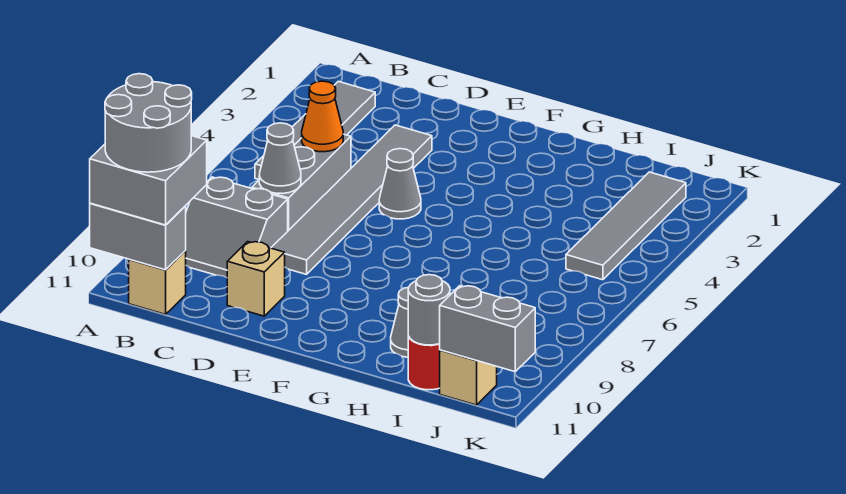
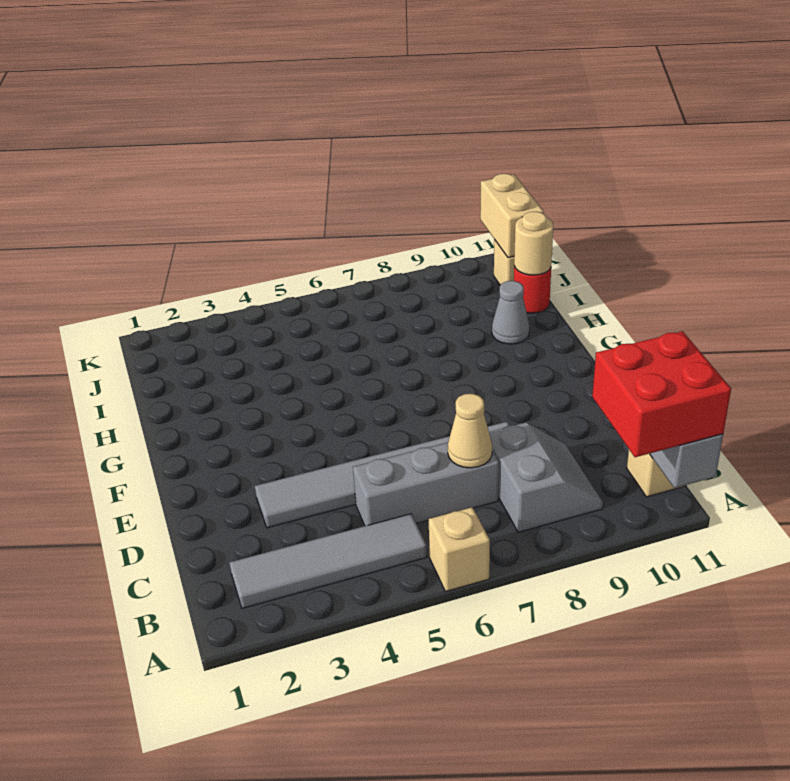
grey 2x2 brick [90,136,207,225] -> red 2x2 brick [592,331,731,457]
grey 2x2 round brick [105,74,192,172] -> none
orange 1x1 cone [302,81,343,152] -> none
grey 1x1 cone [259,123,301,194] -> tan 1x1 cone [448,394,492,468]
tan 1x1 brick [227,242,285,316] -> tan 1x1 brick moved to [428,507,490,591]
grey 1x1 cone [379,149,421,219] -> none
grey 1x1 round brick [408,275,450,345] -> tan 1x1 round brick [514,212,553,275]
grey 1x4 tile [566,172,686,280] -> none
grey 1x2 brick [440,286,535,372] -> tan 1x2 brick [480,174,544,258]

